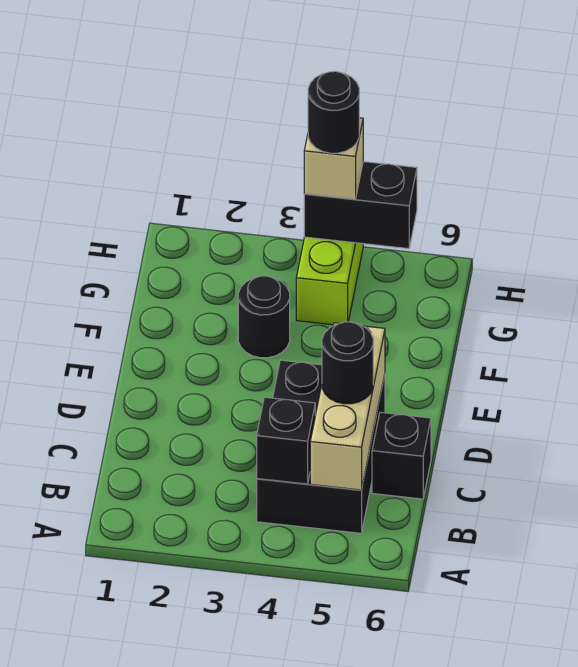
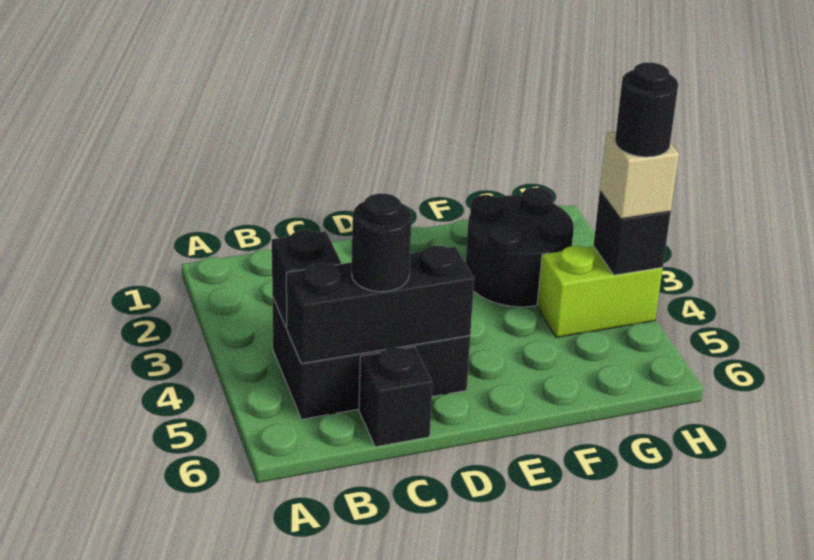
tan 1x3 brick [310,323,385,490] -> black 1x3 brick [286,246,474,363]
black 1x1 round brick [238,276,290,358] -> black 2x2 round brick [466,188,574,307]
black 1x2 brick [304,162,417,249] -> black 1x1 brick [593,191,671,275]

